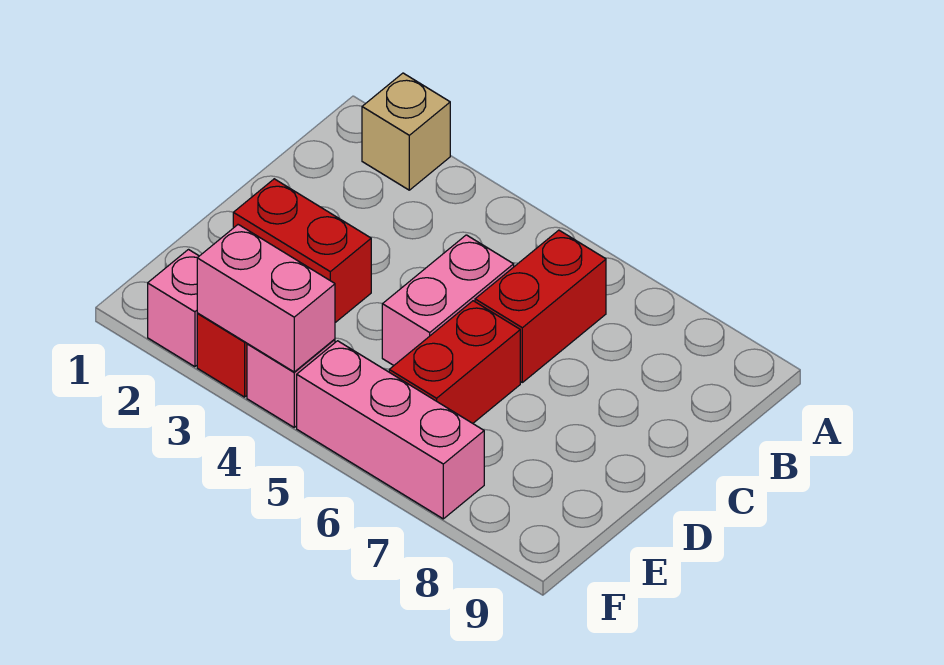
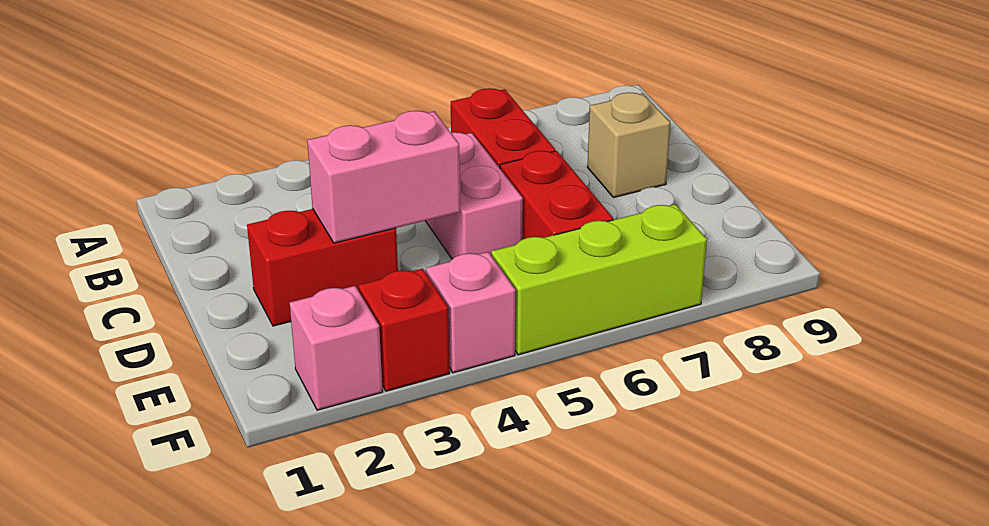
tan 1x1 brick [362,73,450,190] -> tan 1x1 brick moved to [587,92,670,198]
pink 1x2 brick [197,225,335,372] -> pink 1x2 brick moved to [307,111,460,243]
pink 1x3 brick [297,341,484,519] -> lime 1x3 brick [491,204,707,355]

